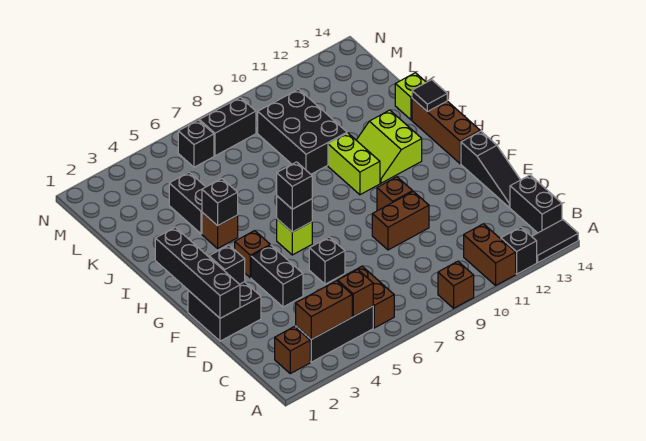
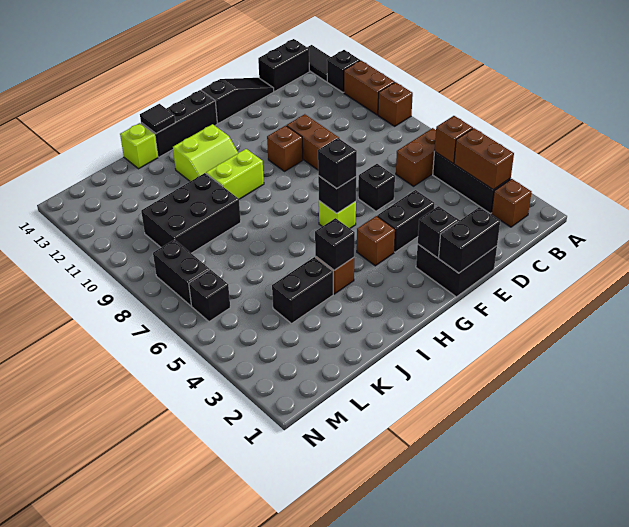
brown 1x2 brick [464,224,516,285] -> brown 1x2 brick turned to [344,60,395,115]
black 1x4 brick [155,227,240,318] -> black 1x2 brick [439,207,500,273]
brown 1x3 brick [412,98,480,164] -> black 1x3 brick [141,90,217,157]

